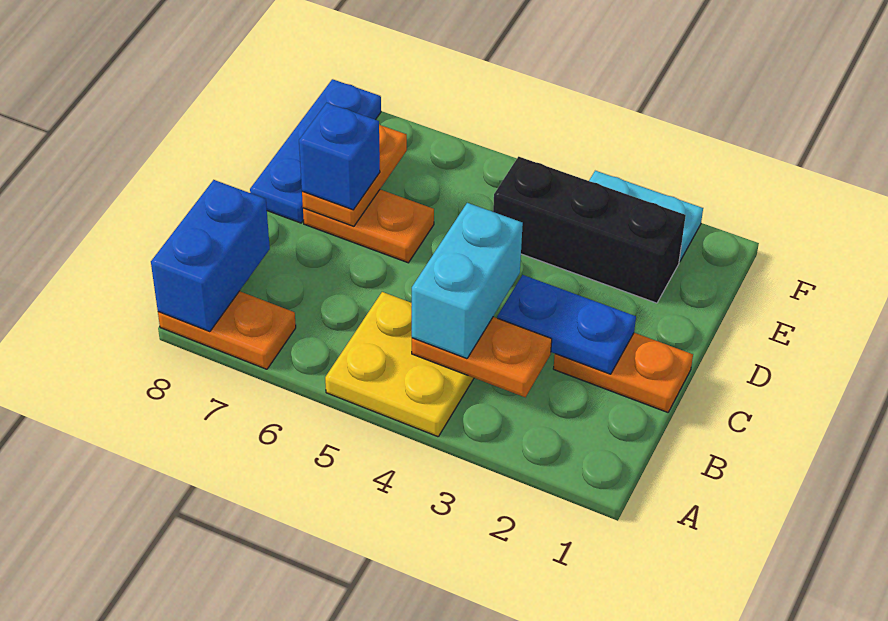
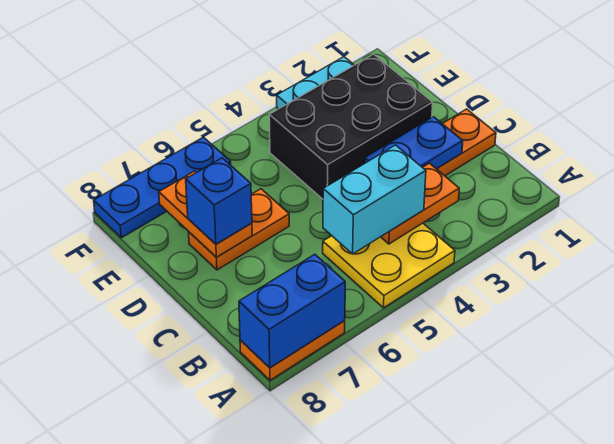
blue 1x2 brick [151,180,270,332] -> blue 1x2 brick turned to [239,254,345,368]
cyan 1x2 brick [412,203,523,359] -> cyan 1x2 brick turned to [323,145,426,254]
blue 1x3 plate [250,79,381,223] -> blue 1x3 plate turned to [94,137,231,238]
black 1x3 brick [493,157,686,303] -> black 2x3 brick [269,54,433,199]

